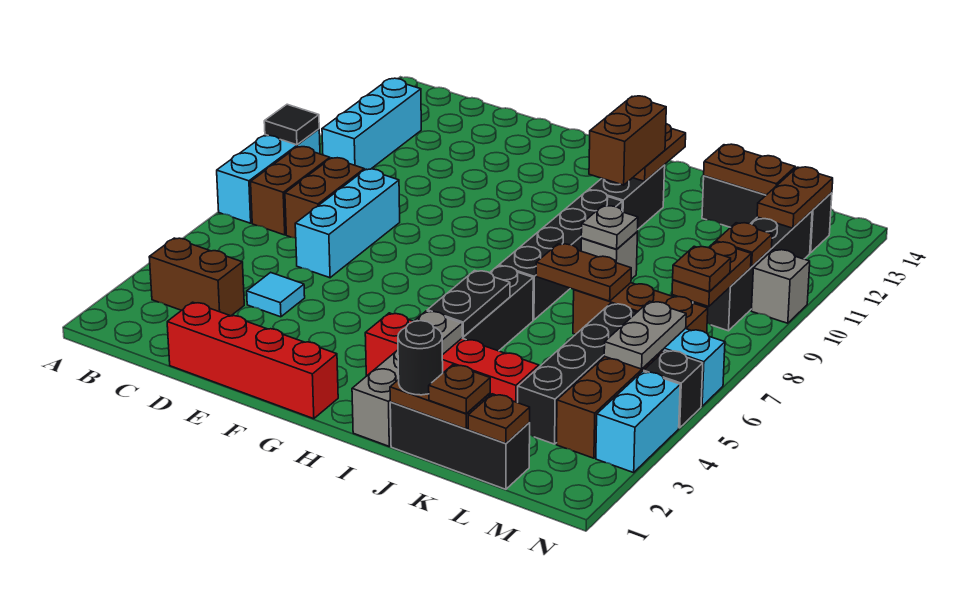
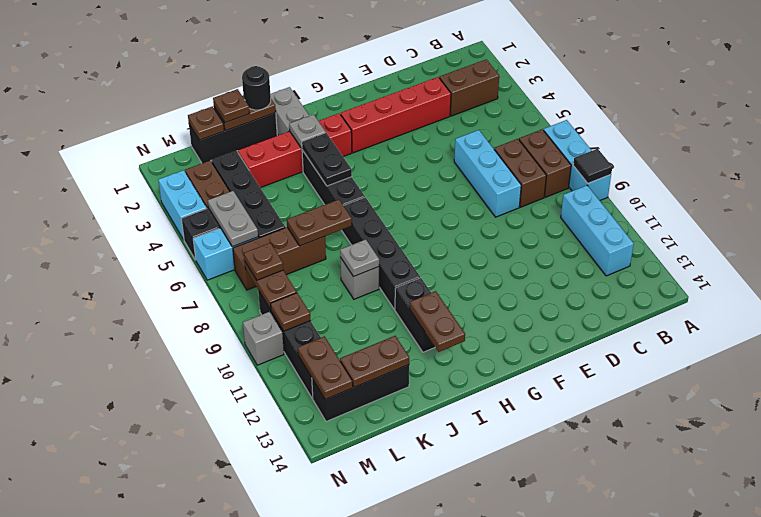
red 1x4 brick [167,302,338,419] -> red 1x4 brick moved to [341,77,451,153]
cyan 1x1 tile [247,272,305,317] -> none
brown 1x2 brick [589,96,666,185] -> none

